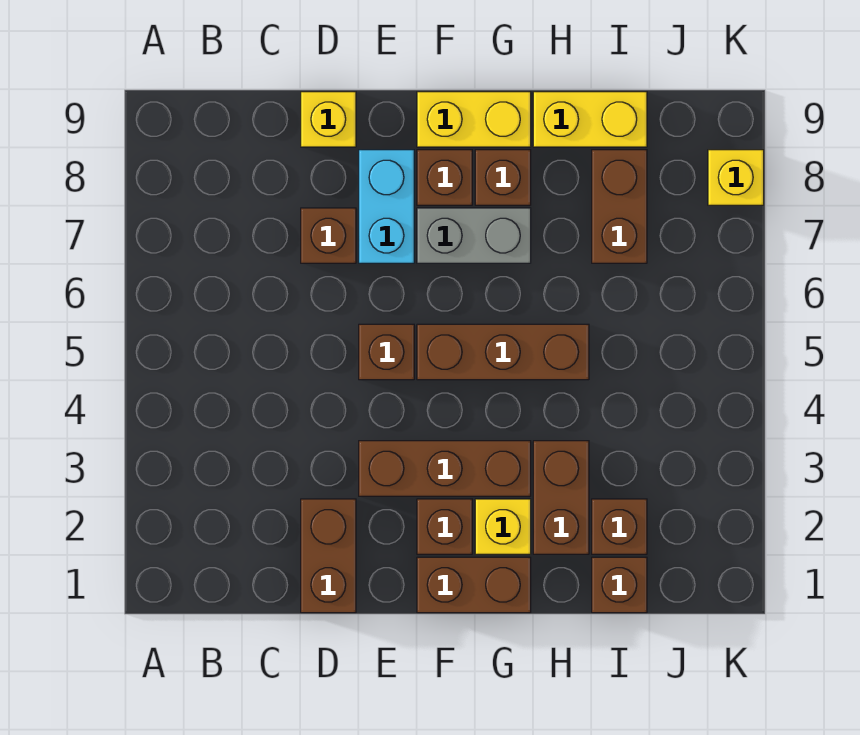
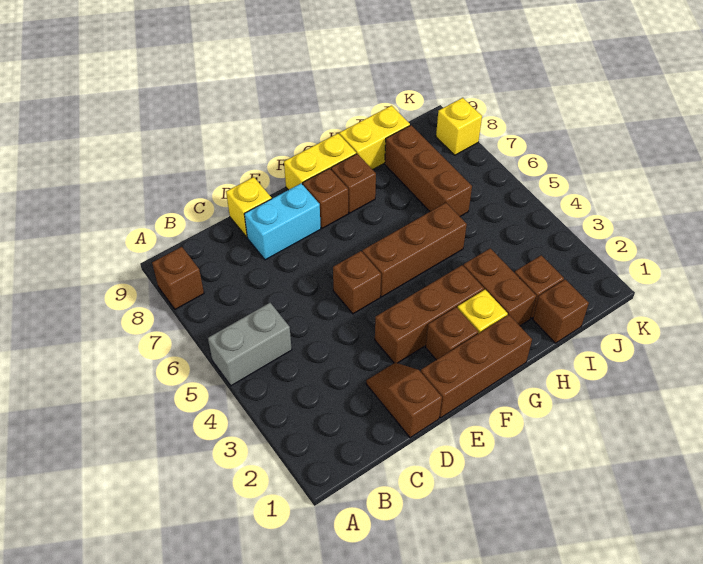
brown 1x2 brick [301,499,356,613] -> brown 1x2 slope [366,363,442,438]
brown 1x1 brick [301,208,356,263] -> brown 1x1 brick moved to [152,247,204,309]
cyan 1x2 brick [359,150,414,263] -> cyan 1x2 brick turned to [244,183,321,260]
brown 1x2 brick [417,557,531,613] -> brown 1x3 brick [421,315,532,418]
grey 1x2 brick [417,208,531,263] -> grey 1x2 brick moved to [208,303,292,386]
brown 1x2 brick [592,150,647,263] -> brown 1x3 brick [385,125,472,216]

